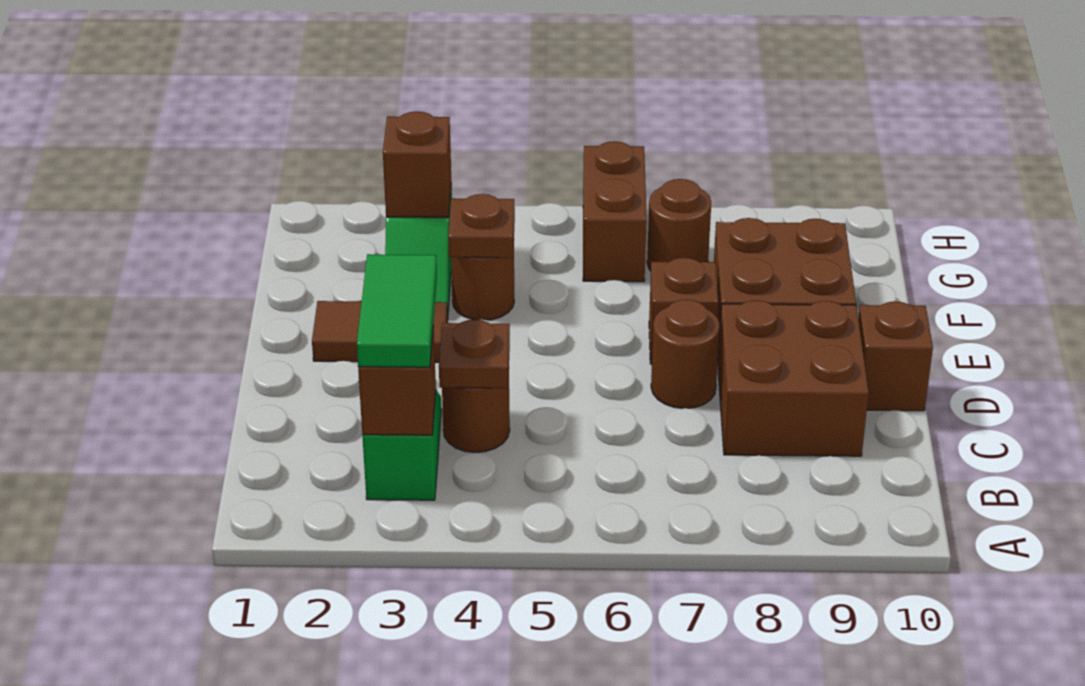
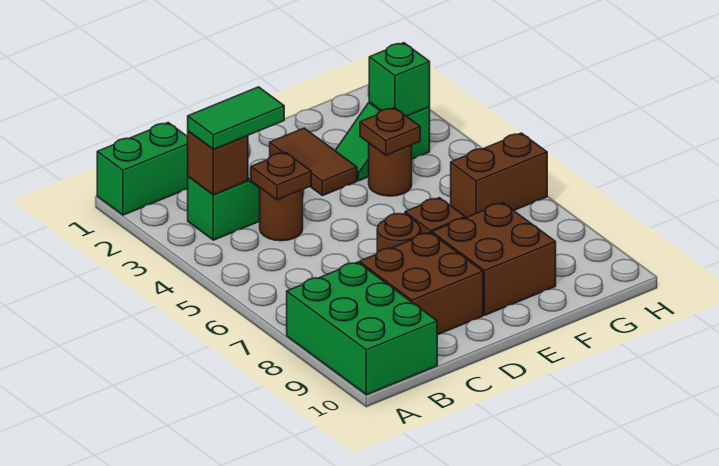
none -> green 1x2 brick [97,123,188,215]
none -> green 2x3 brick [287,262,437,395]
brown 1x1 brick [858,301,933,411] -> none
brown 1x1 brick [383,112,451,217] -> green 1x1 brick [369,43,430,116]
brown 1x1 round brick [647,179,711,271] -> none

